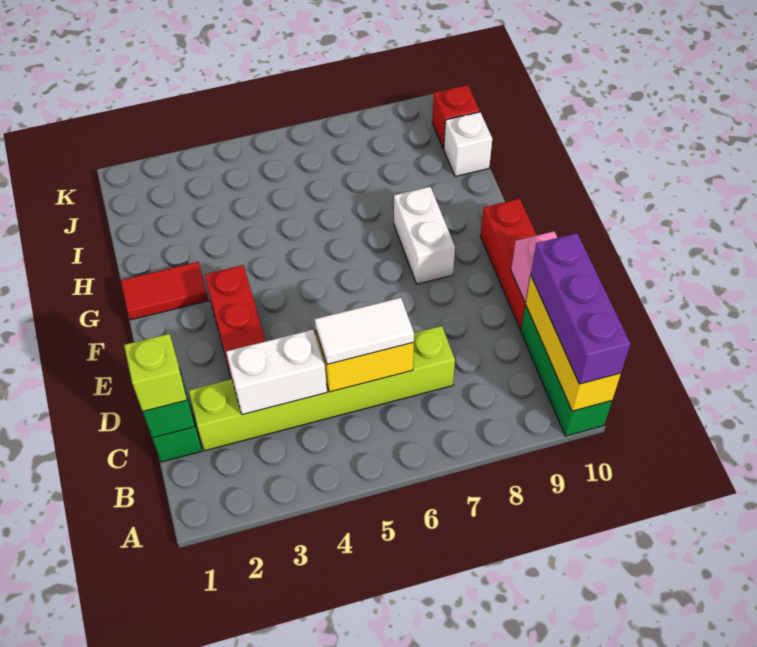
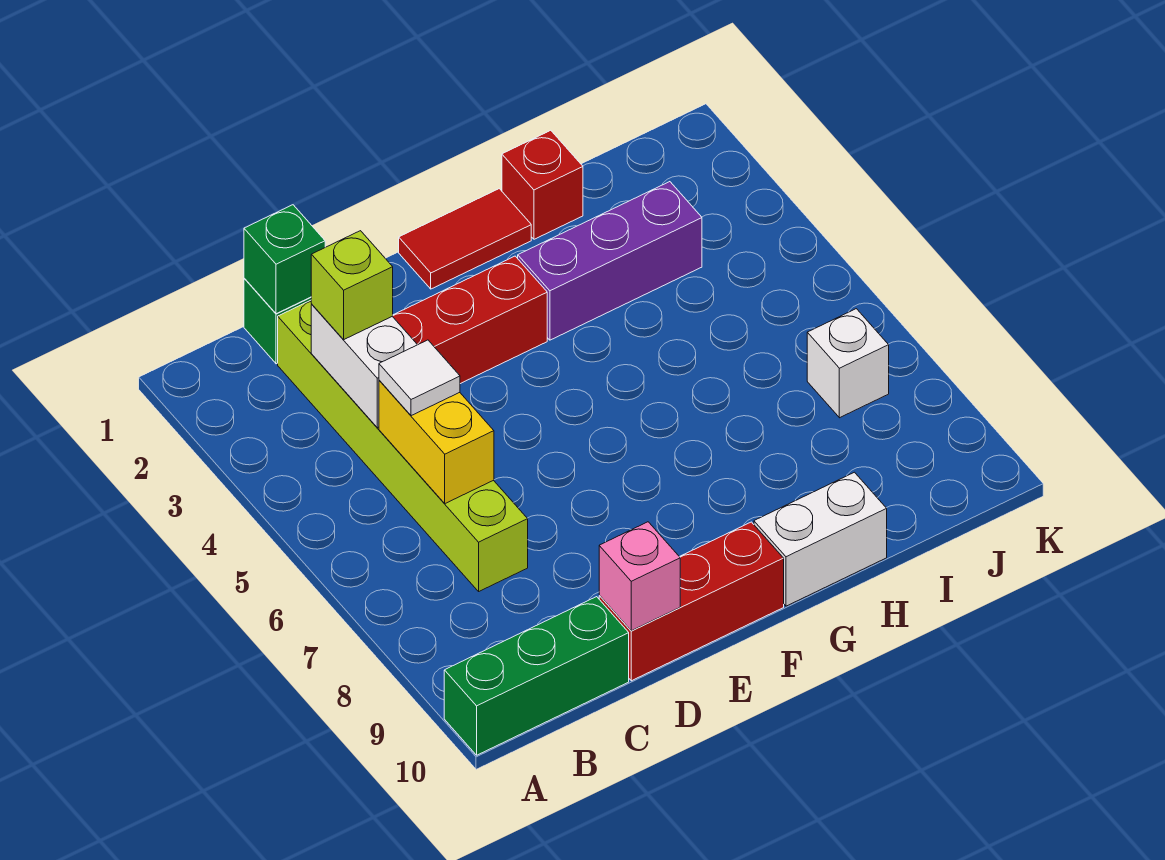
yellow 1x3 brick [526,276,621,411] -> none
purple 1x3 brick [531,233,630,384] -> purple 1x3 brick moved to [518,182,702,340]
lime 1x1 brick [124,334,187,411] -> lime 1x1 brick moved to [311,231,393,339]
white 1x2 tile [315,298,414,364] -> white 1x1 tile [379,340,460,416]
white 1x2 brick [394,187,455,284] -> white 1x2 brick moved to [754,472,887,606]
red 1x2 tile [121,262,209,320] -> red 1x2 tile turned to [399,189,531,289]
white 1x1 brick [444,112,492,176] -> white 1x1 brick moved to [807,309,889,418]
red 1x1 brick [432,85,480,149] -> red 1x1 brick moved to [502,130,583,239]

